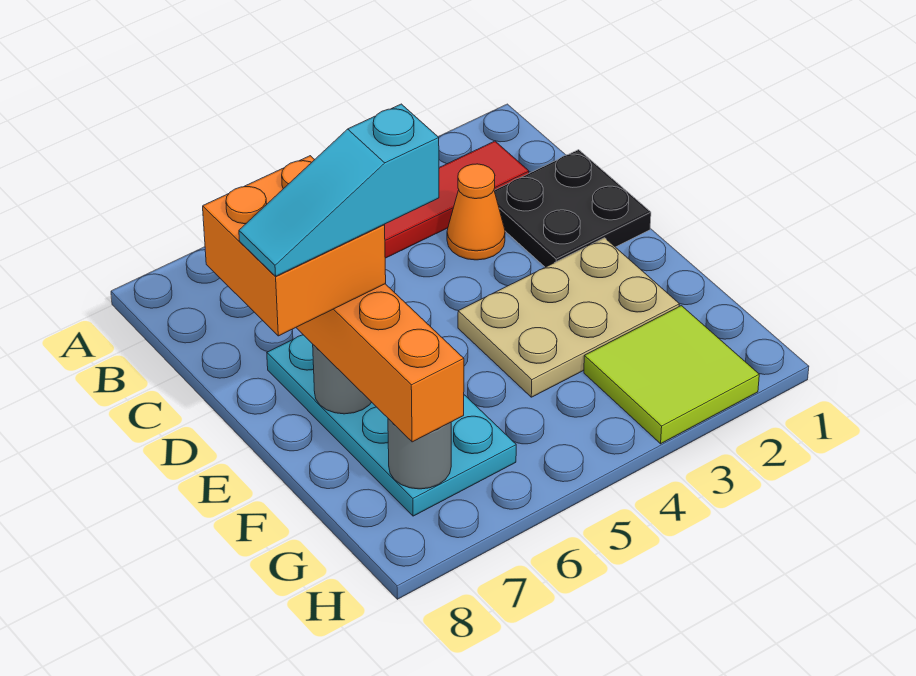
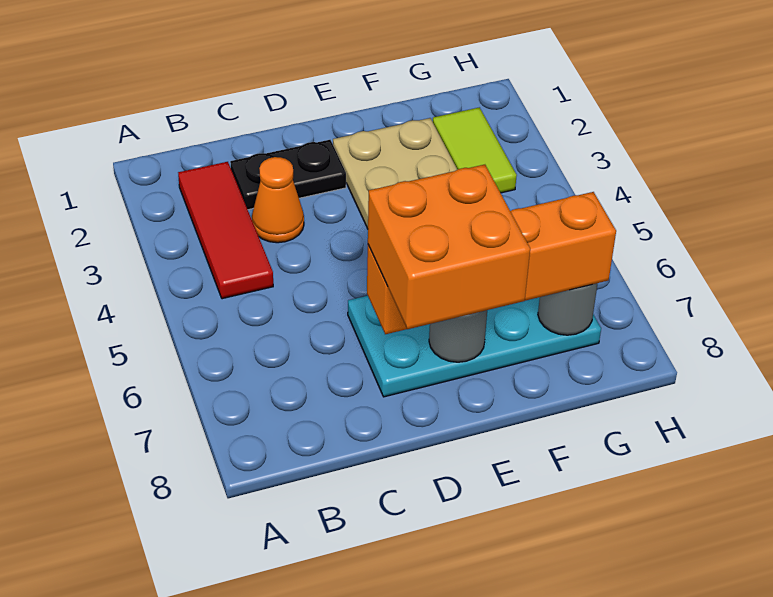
black 2x2 plate [494,150,651,267] -> black 1x2 plate [230,140,346,210]
cyan 1x3 slope [239,104,439,276] -> none
lime 2x2 tile [584,306,759,444] -> lime 1x2 tile [433,107,517,193]

